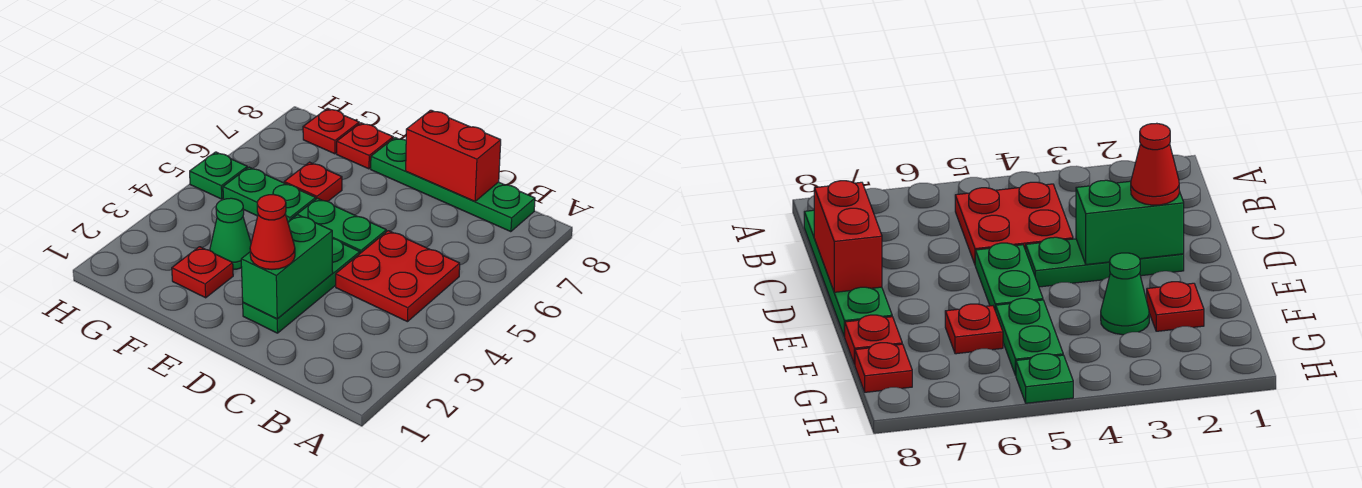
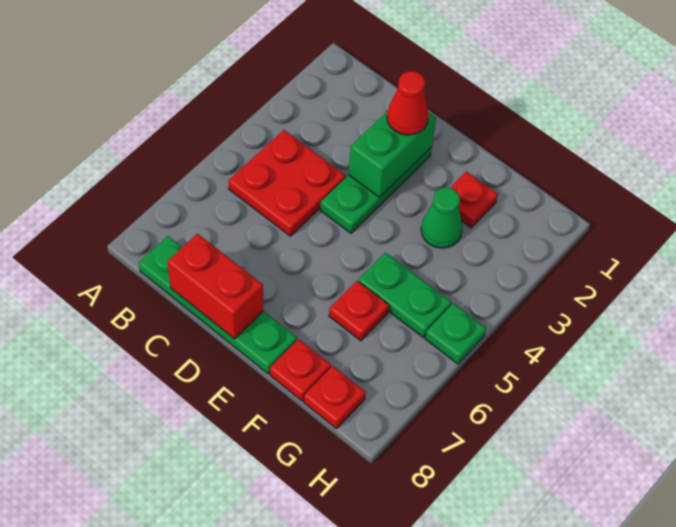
green 1x2 plate [292,198,386,253] -> none

